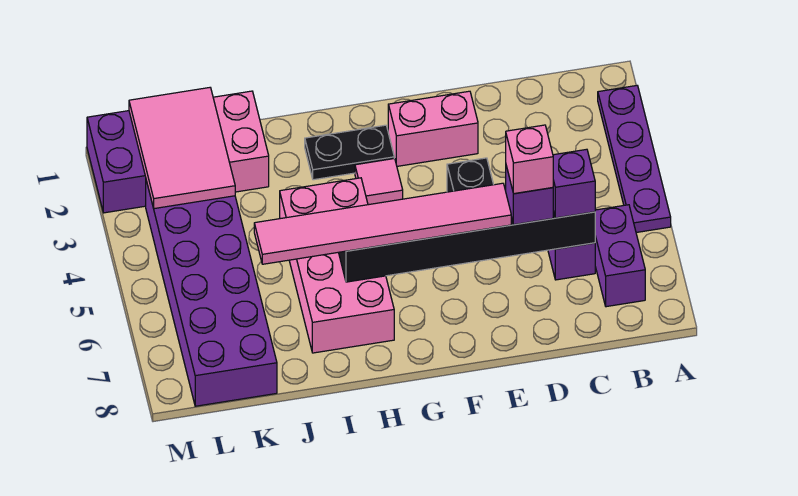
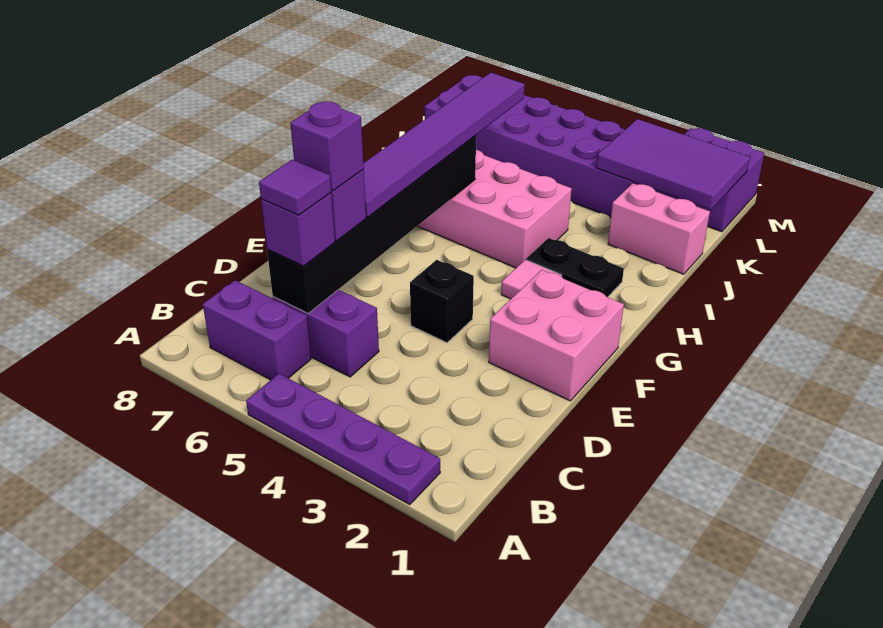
none -> purple 1x1 tile [259,159,331,215]
pink 1x1 brick [506,125,553,194] -> purple 1x1 brick [290,102,364,191]
pink 1x2 brick [388,91,478,166] -> pink 2x2 brick [489,270,624,401]
pink 1x6 tile [254,183,511,264] -> purple 1x6 tile [363,73,525,217]
black 1x2 plate [305,125,394,180] -> black 1x2 plate turned to [526,238,624,297]
pink 2x3 tile [129,88,235,209] -> purple 2x3 tile [596,119,750,210]

